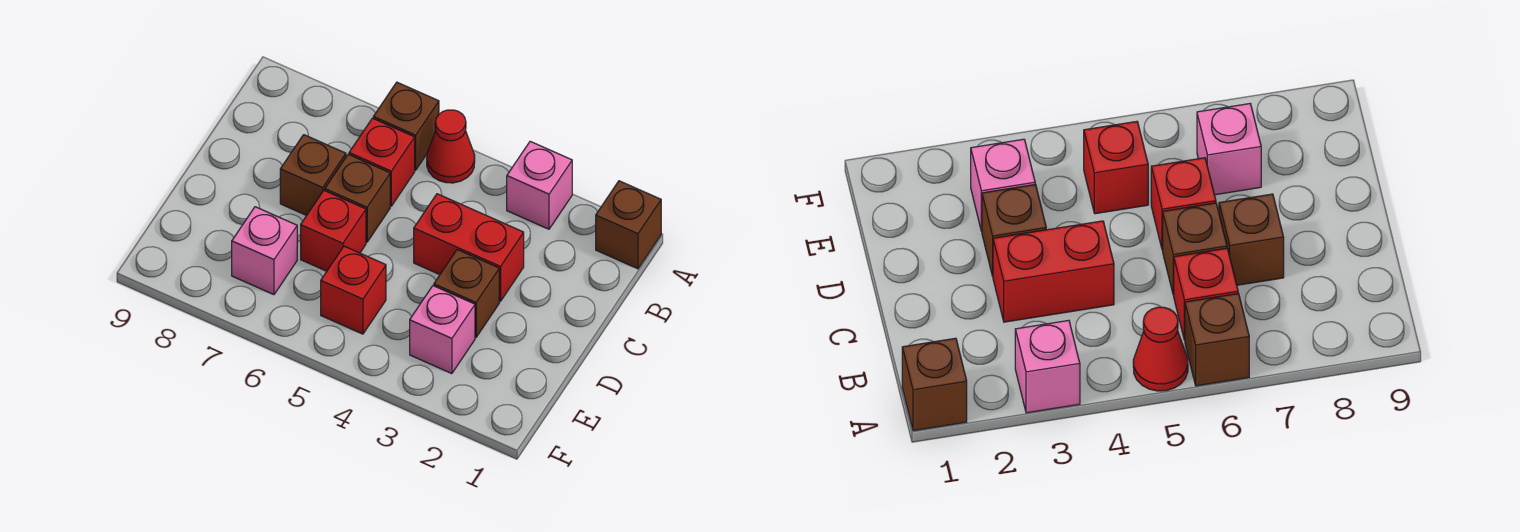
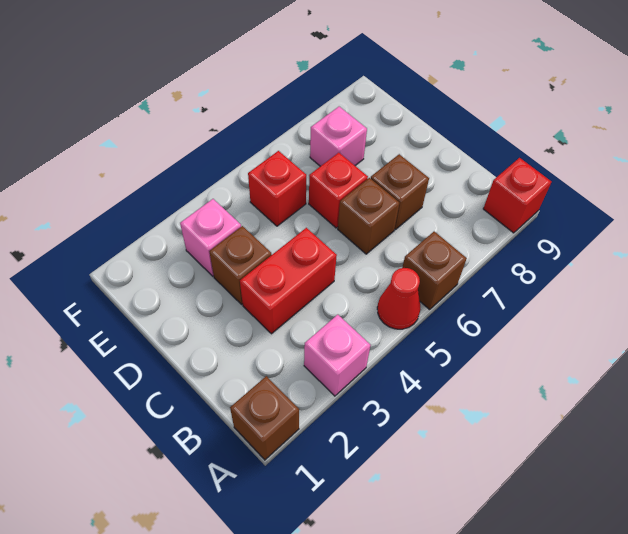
red 1x1 brick [349,118,415,206] -> red 1x1 brick moved to [483,158,552,233]

